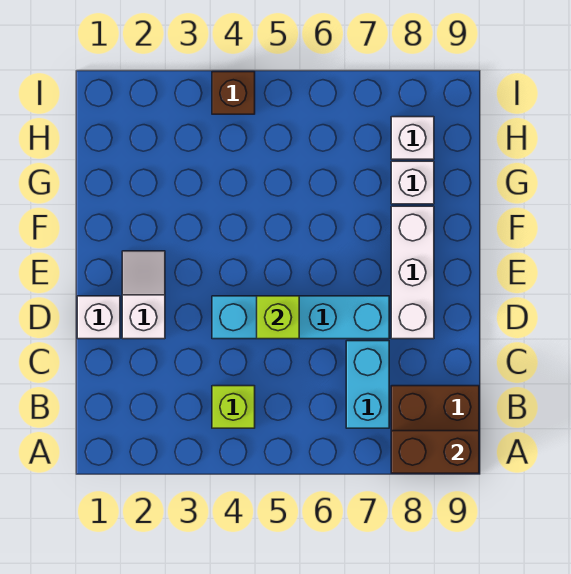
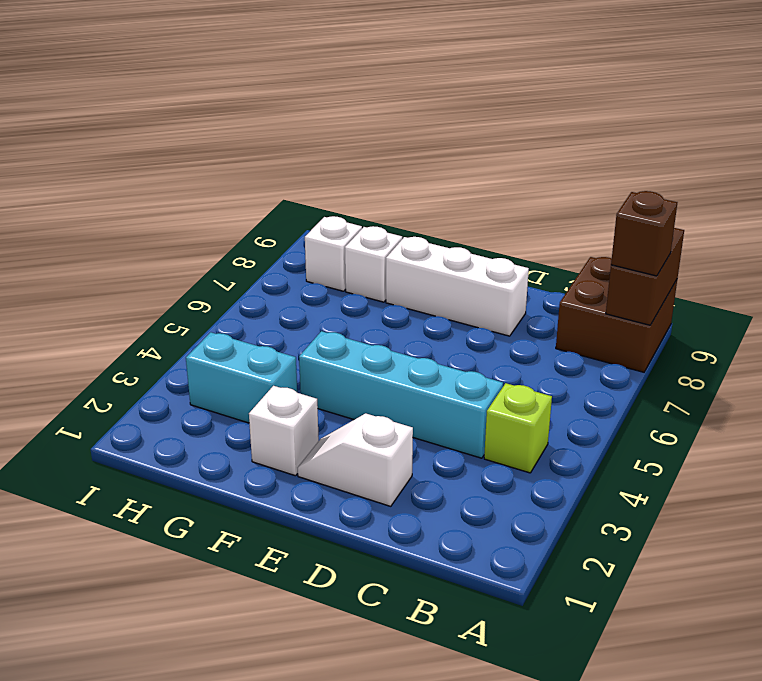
cyan 1x2 brick [346,341,389,428] -> cyan 1x2 brick moved to [186,332,297,423]
white 1x1 brick [77,296,120,339] -> white 1x1 brick moved to [249,386,319,476]
cyan 1x4 brick [212,296,389,339] -> cyan 1x4 brick turned to [299,331,503,458]
lime 1x1 brick [257,296,299,339] -> none
brown 1x1 brick [212,72,255,114] -> brown 1x1 brick moved to [611,191,677,276]

